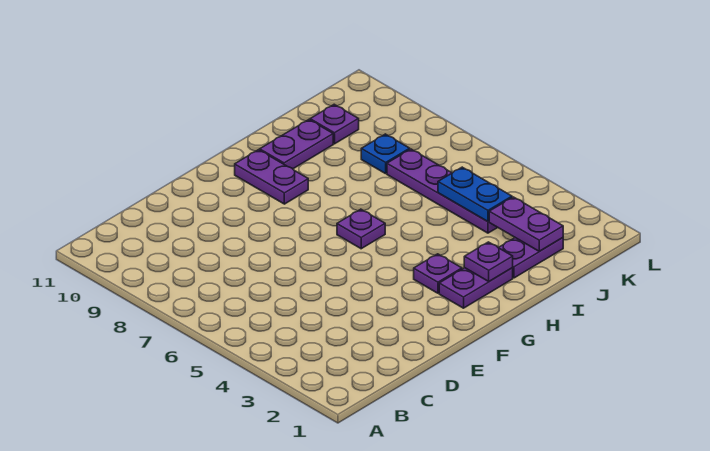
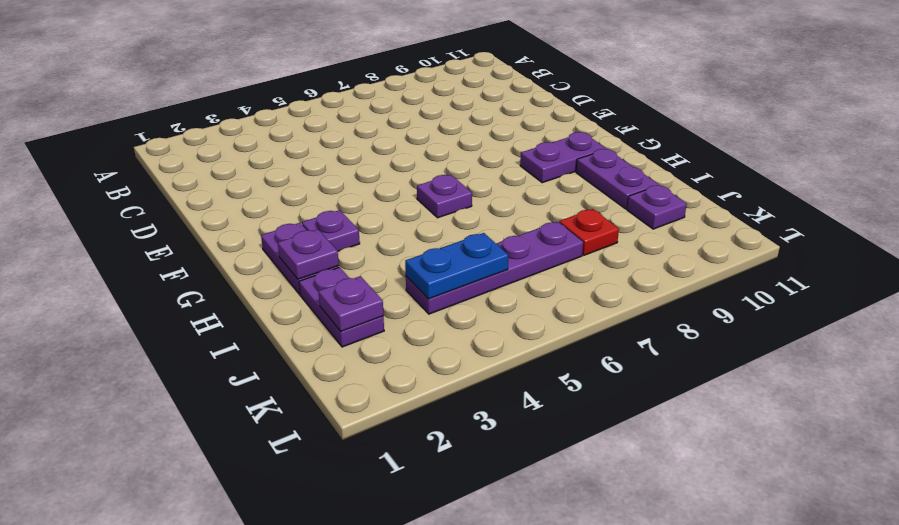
purple 1x2 plate [489,197,563,251] -> purple 1x1 plate [318,276,383,331]
blue 1x1 plate [361,134,410,174] -> red 1x1 plate [559,209,619,255]

